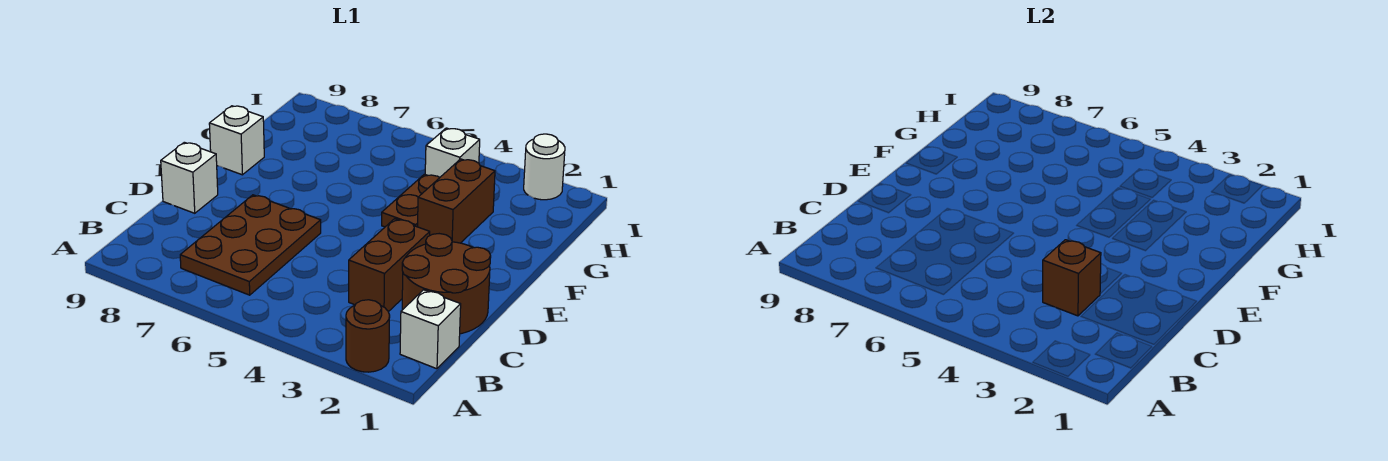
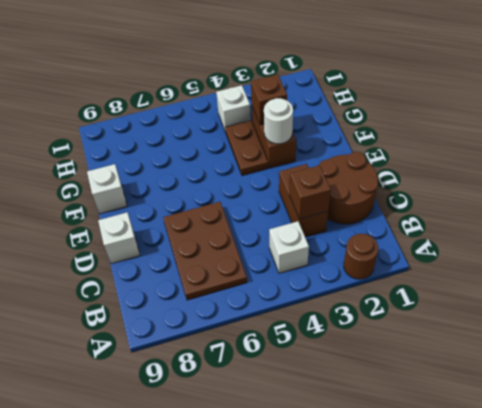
white 1x1 brick [400,290,461,369] -> white 1x1 brick moved to [269,221,309,273]
none -> brown 1x1 brick [251,74,287,125]
white 1x1 round brick [524,134,565,200] -> white 1x1 round brick moved to [264,98,293,144]

